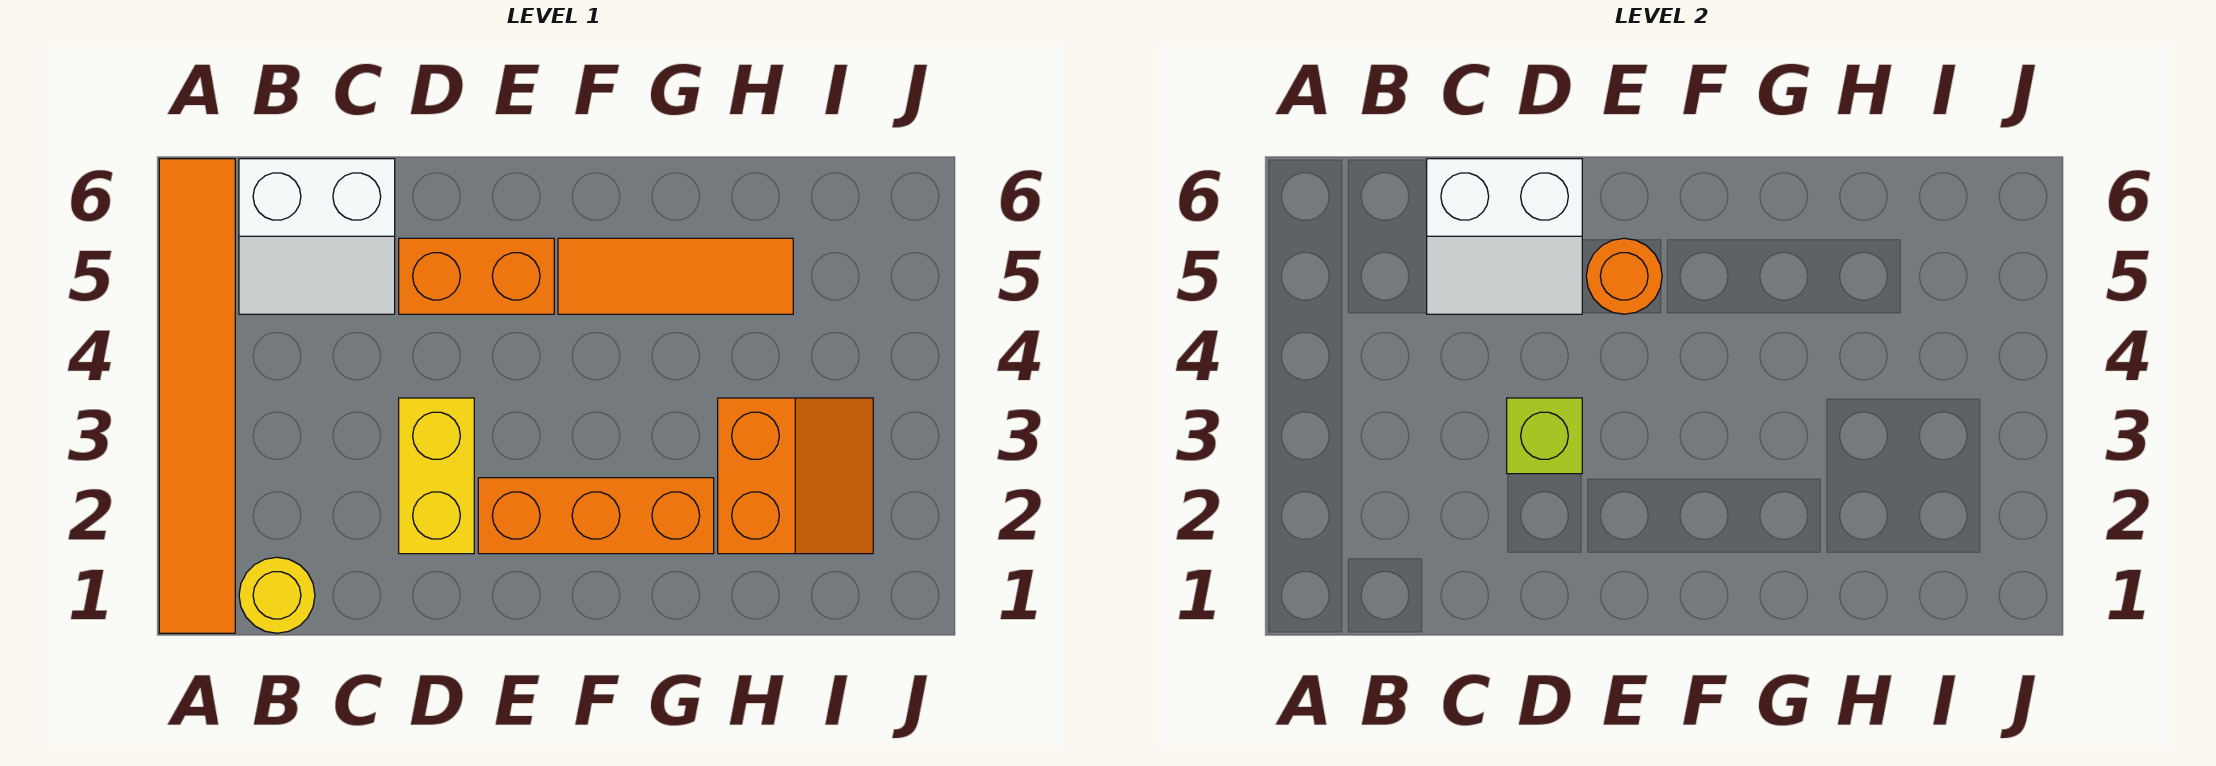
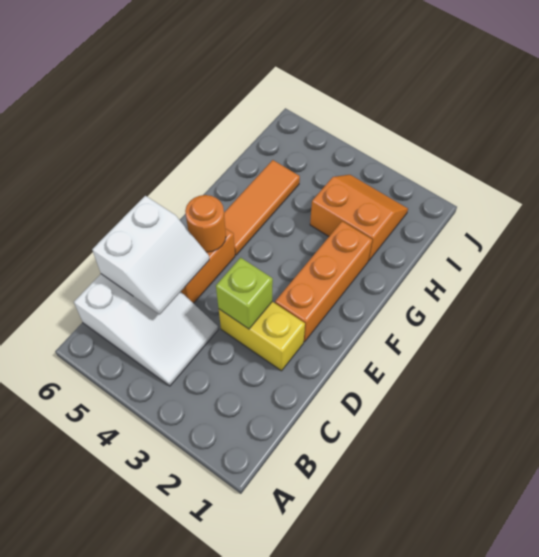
orange 1x6 tile [159,159,235,633] -> none
yellow 1x1 round brick [239,557,315,633] -> none
white 2x2 slope [239,159,395,314] -> white 2x3 slope [74,274,218,386]

